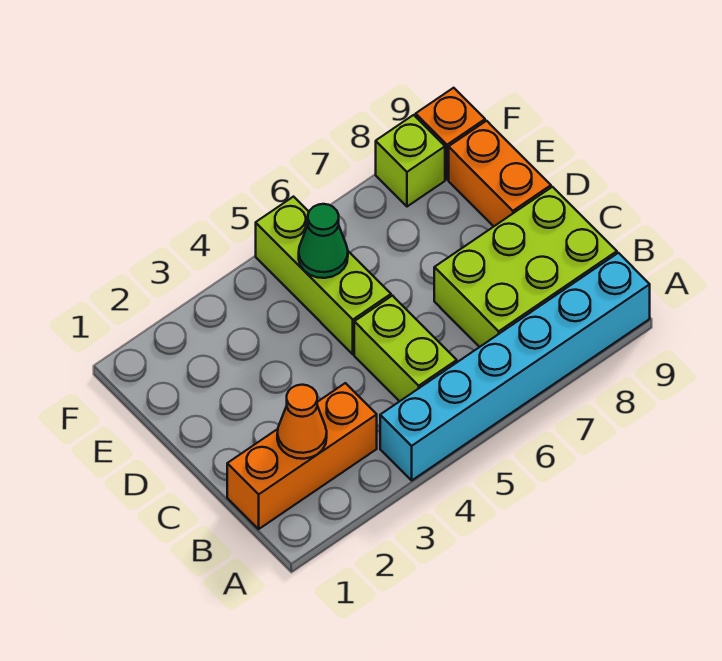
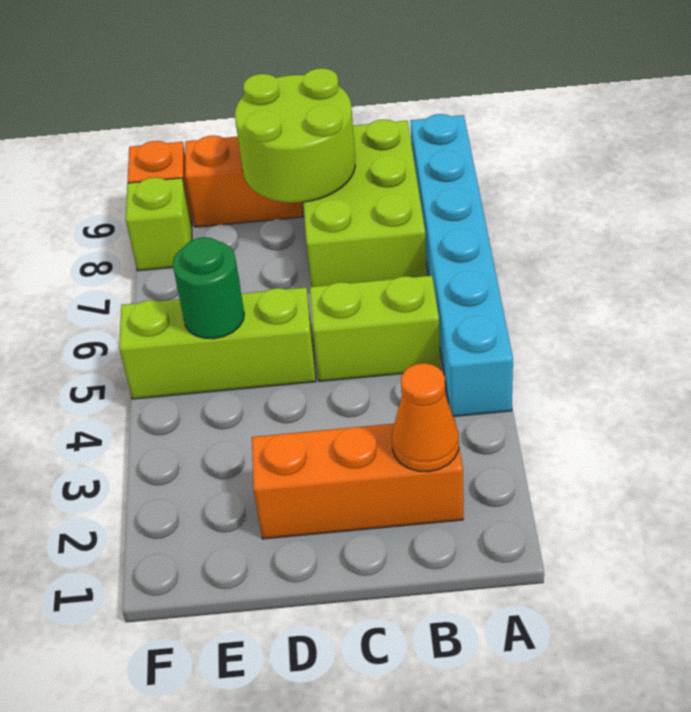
orange 1x3 brick [227,383,377,529] -> orange 1x3 brick turned to [252,418,463,539]
none -> lime 2x2 round brick [235,68,355,203]
green 1x1 cone [299,204,348,278] -> green 1x1 round brick [173,237,244,339]

